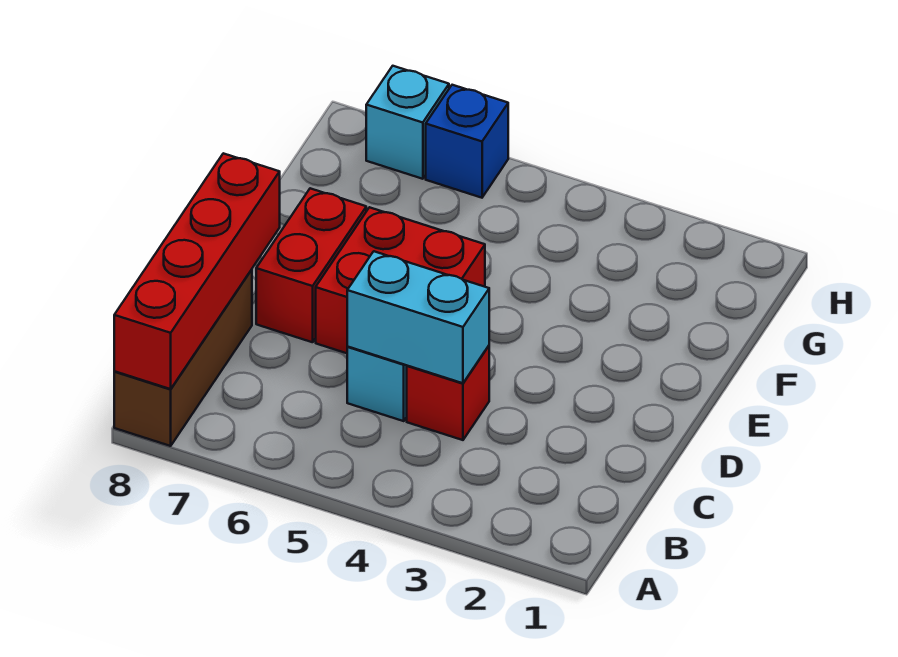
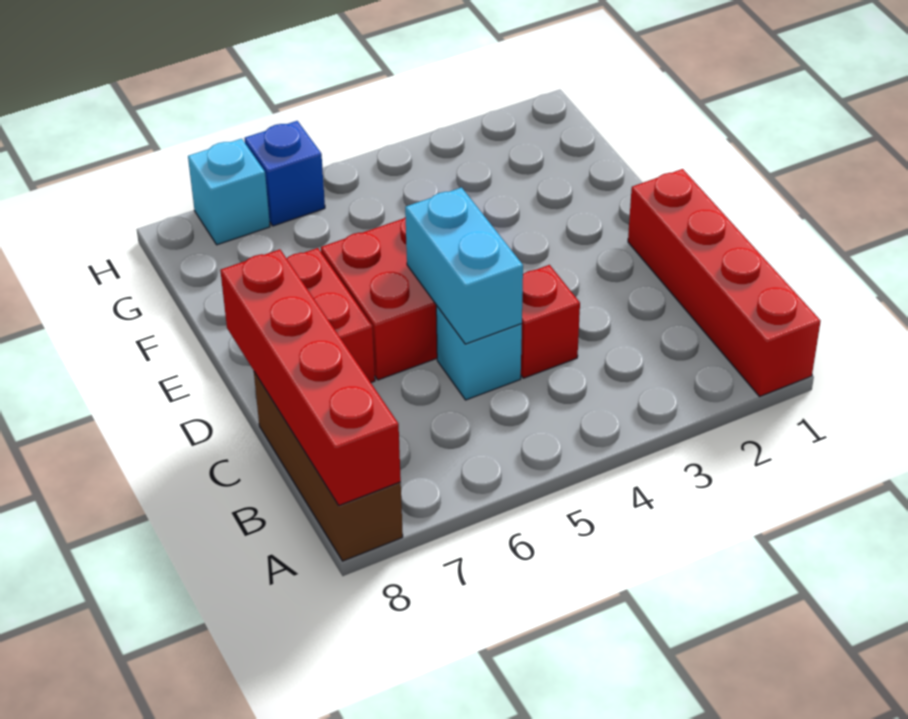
none -> red 1x4 brick [628,169,821,396]
cyan 1x2 brick [347,251,489,383] -> cyan 1x2 brick turned to [405,188,523,344]

